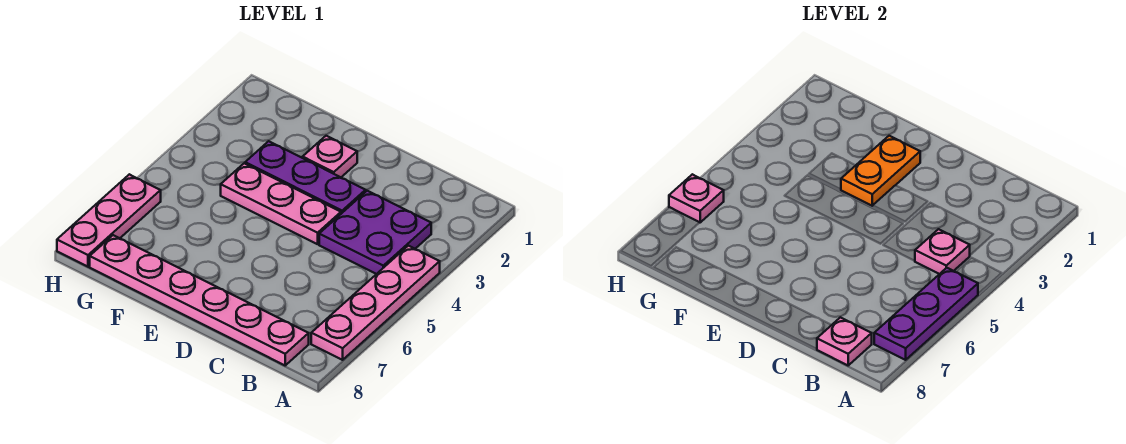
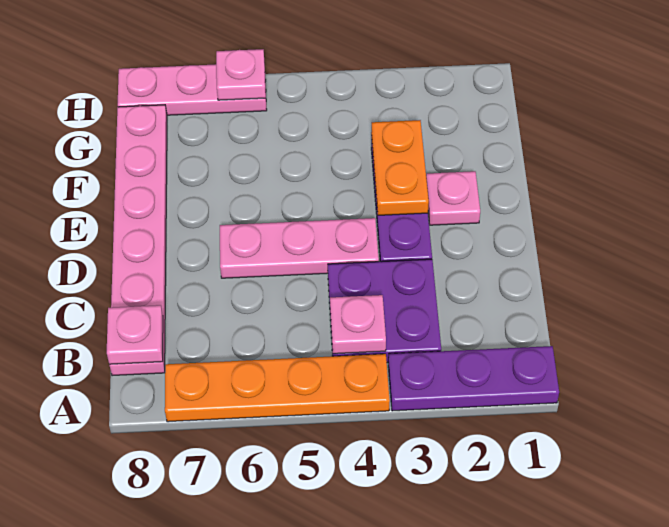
pink 1x4 plate [311,246,440,360] -> orange 1x4 plate [165,354,390,422]
purple 1x3 plate [874,268,978,360] -> purple 1x3 plate moved to [388,346,559,411]
pink 1x3 plate [221,163,341,244] -> pink 1x3 plate turned to [220,218,379,278]
orange 1x2 plate [841,136,920,206] -> orange 1x2 plate turned to [371,120,429,215]

